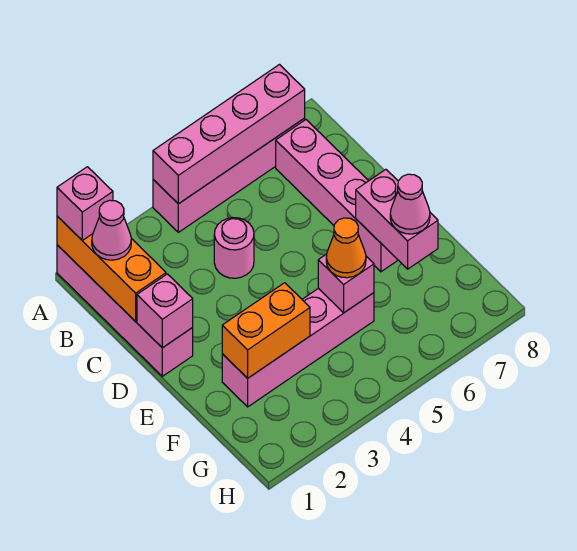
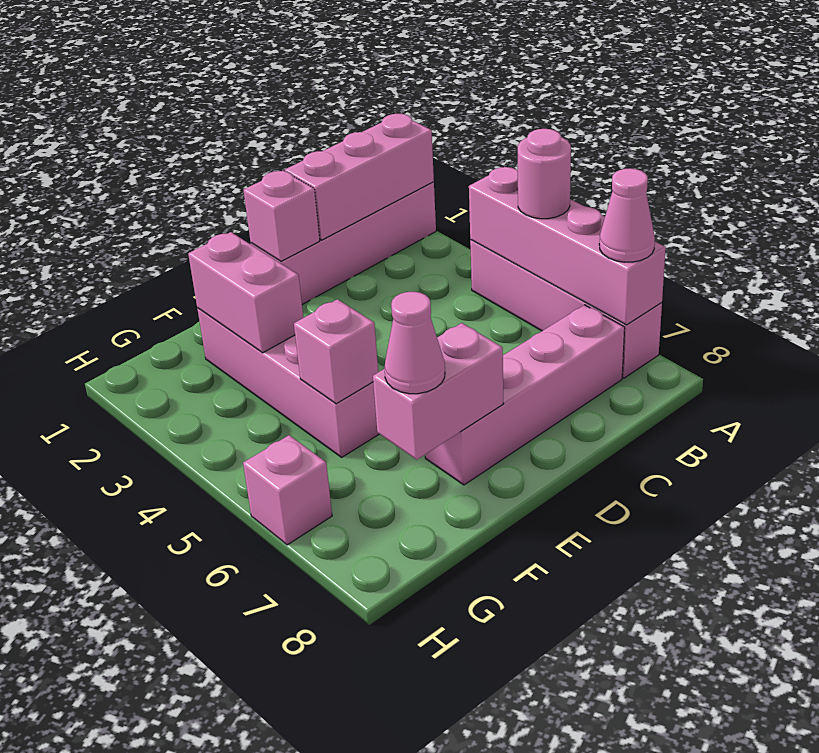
orange 1x3 brick [57,216,166,322] -> pink 1x3 brick [285,114,434,240]
pink 1x1 brick [57,167,113,240] -> pink 1x1 brick moved to [243,435,332,545]
pink 1x1 cone [92,200,131,260] -> pink 1x1 cone moved to [599,168,655,262]
pink 1x1 round brick [214,218,254,278] -> pink 1x1 round brick moved to [518,129,571,219]
orange 1x2 brick [222,283,310,378] -> pink 1x2 brick [188,232,303,353]
orange 1x1 cone [326,218,366,278] -> none

